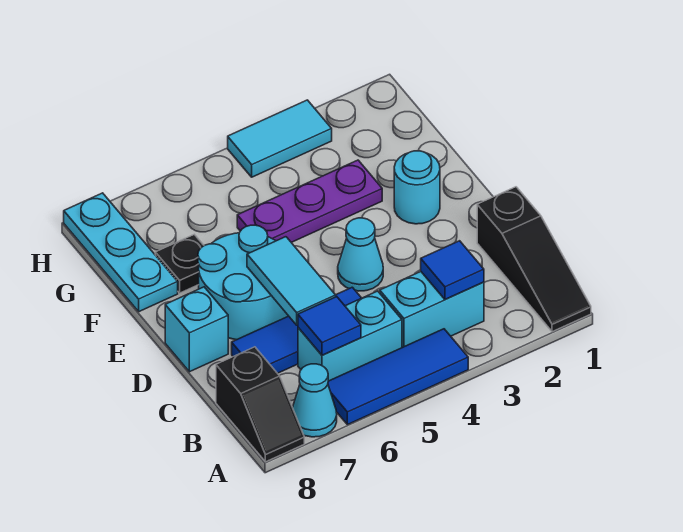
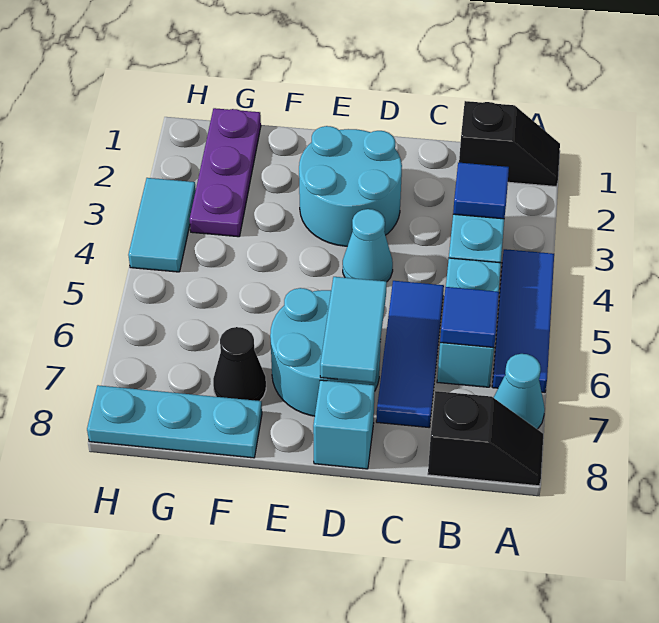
black 1x3 slope [477,187,591,332] -> black 1x2 slope [459,101,560,187]
cyan 1x2 tile [247,237,336,325] -> cyan 1x2 tile turned to [320,277,387,383]
cyan 1x1 round brick [394,151,440,224] -> cyan 2x2 round brick [299,126,402,246]
purple 1x3 plate [237,160,382,242] -> purple 1x3 plate moved to [190,108,261,237]
black 1x1 plate [155,235,204,293] -> black 1x1 cone [213,327,266,401]

